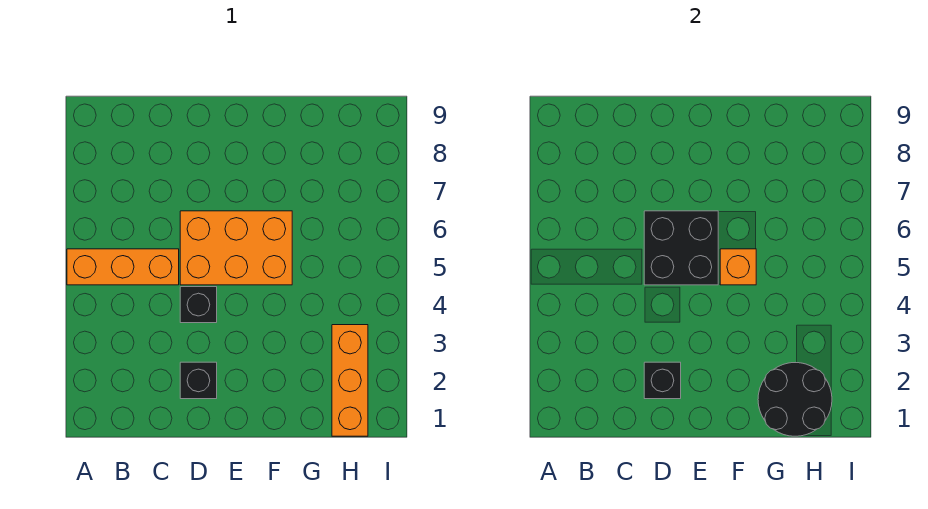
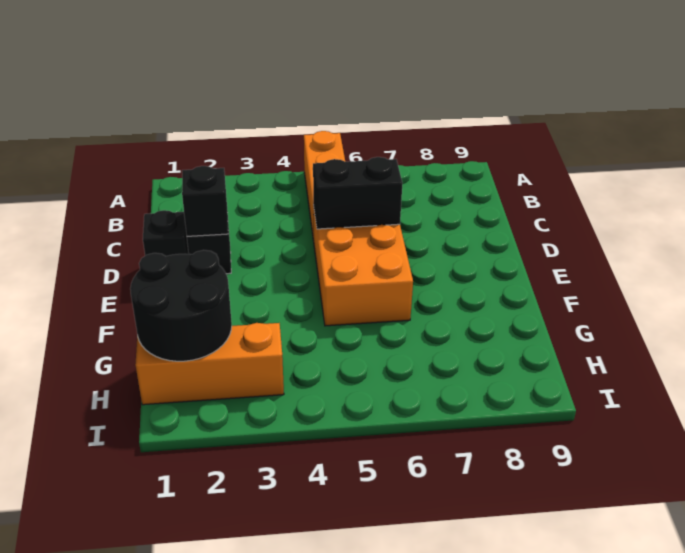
black 1x1 brick [180,287,217,323] -> black 1x1 brick moved to [143,210,189,256]
black 2x2 brick [644,211,718,285] -> black 1x2 brick [313,157,402,229]
orange 1x1 brick [720,249,756,285] -> none

